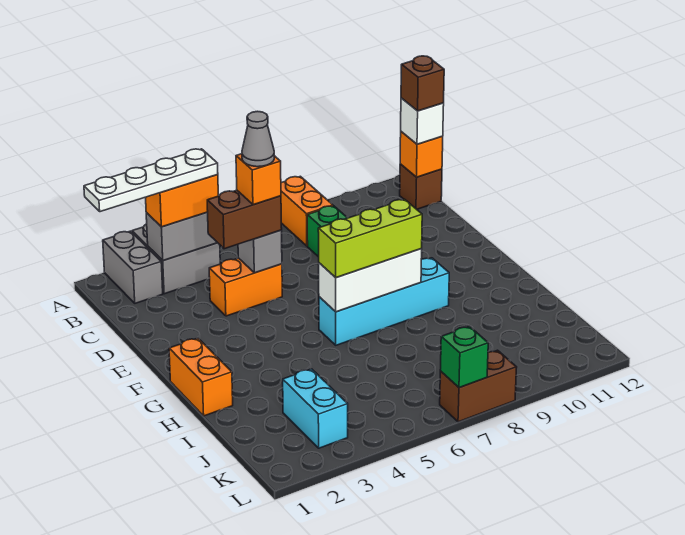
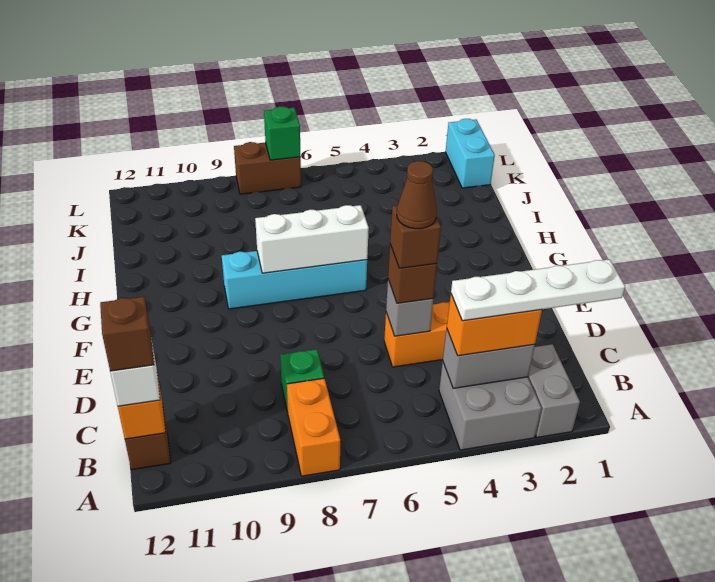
brown 1x2 brick [207,190,282,249] -> brown 1x1 brick [388,244,437,303]
orange 1x1 brick [236,154,281,205] -> brown 1x1 brick [390,205,441,268]
grey 1x1 cone [242,111,274,167] -> brown 1x1 cone [397,161,437,229]
orange 1x2 brick [169,338,233,416] -> none
lime 1x3 brick [318,199,422,278] -> none
cyan 1x2 brick [283,369,348,448] -> cyan 1x2 brick moved to [446,119,495,188]

